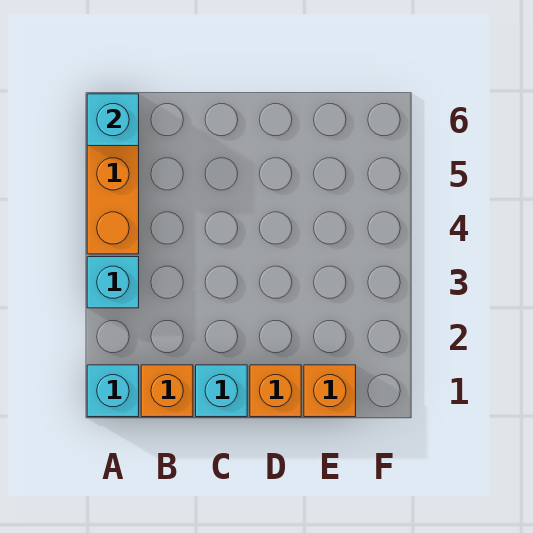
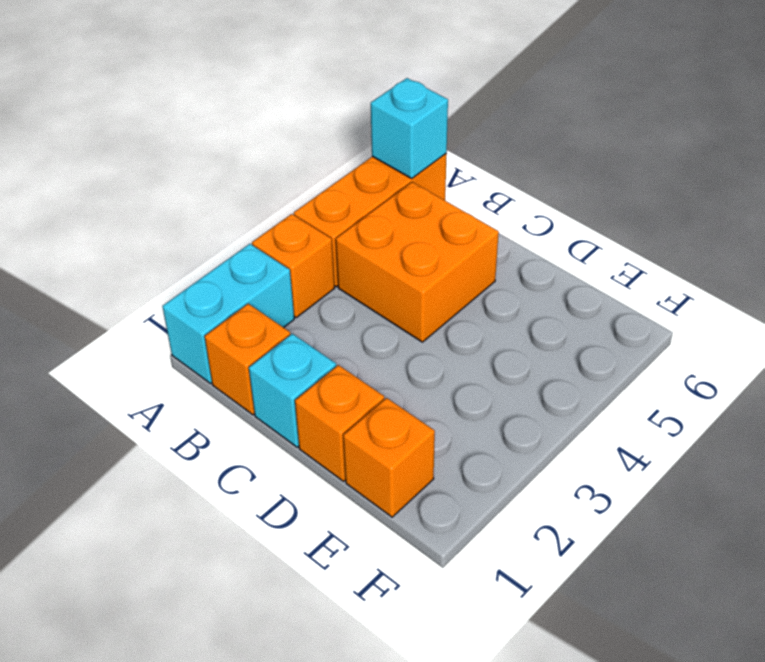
cyan 1x1 brick [87,365,139,417] -> cyan 1x2 brick [162,244,294,384]
cyan 1x1 brick [87,257,139,308] -> orange 1x1 brick [252,214,334,317]
none -> orange 2x2 brick [336,182,499,342]

